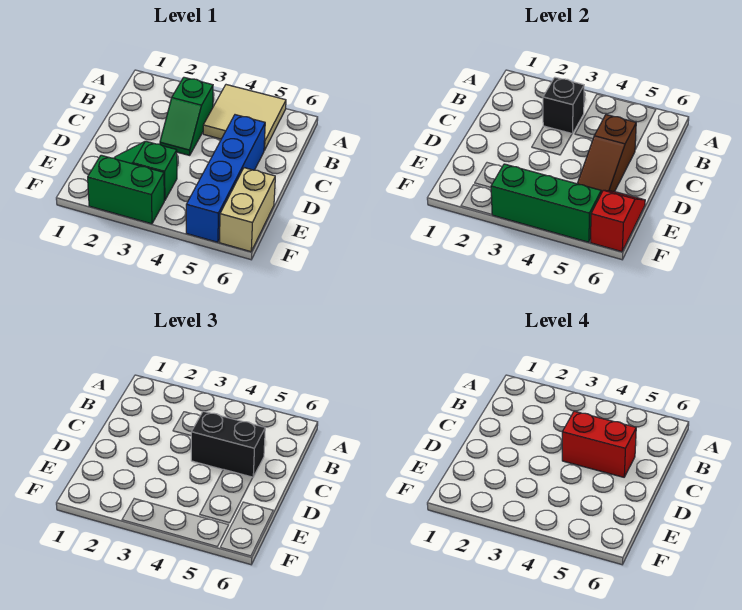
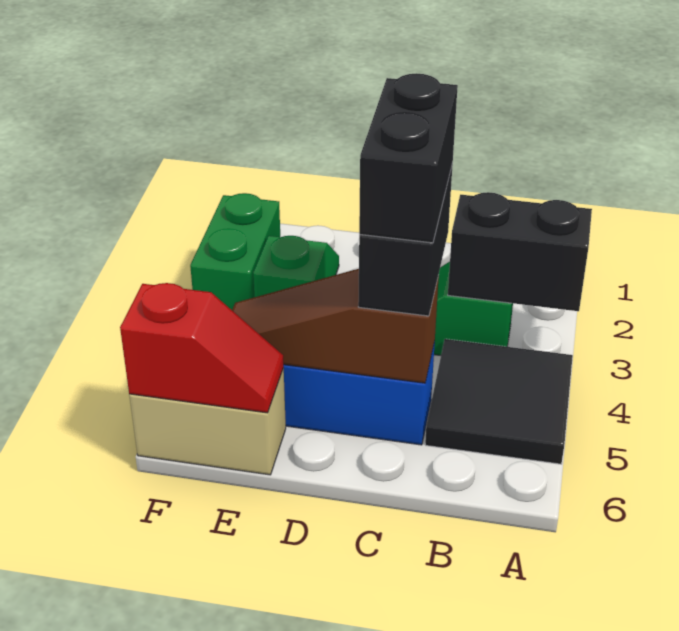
tan 2x2 tile [203,85,286,150] -> black 2x2 tile [425,339,573,464]
black 1x1 brick [543,77,584,134] -> black 1x2 brick [448,192,592,311]
red 1x2 brick [562,411,636,477] -> black 1x2 brick [359,73,458,243]
green 1x3 brick [491,164,601,242] -> none

